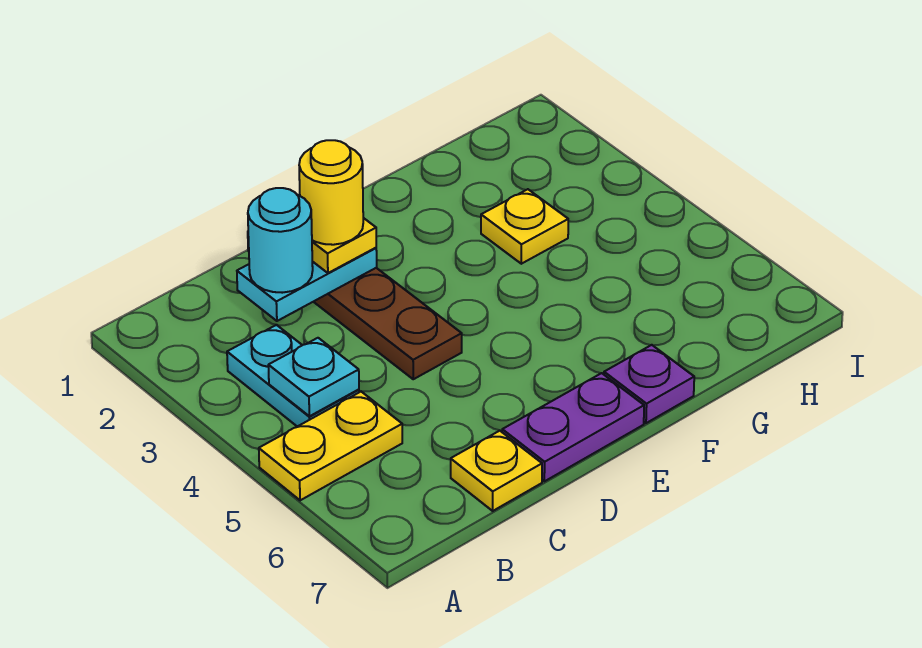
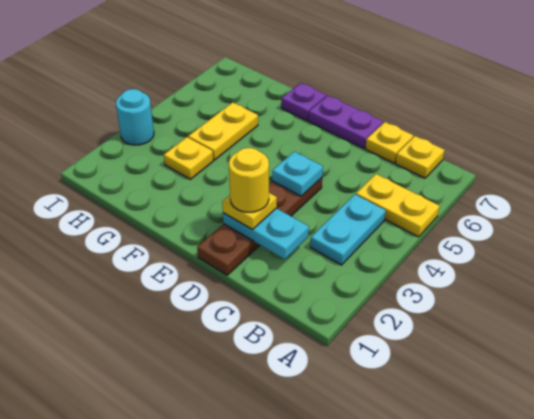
cyan 1x1 plate [268,338,359,416] -> cyan 1x1 plate moved to [272,152,323,196]
none -> yellow 1x1 plate [395,136,445,178]
cyan 1x1 round brick [248,188,313,293] -> cyan 1x1 round brick moved to [116,89,154,145]
none -> yellow 1x2 plate [188,102,258,160]

